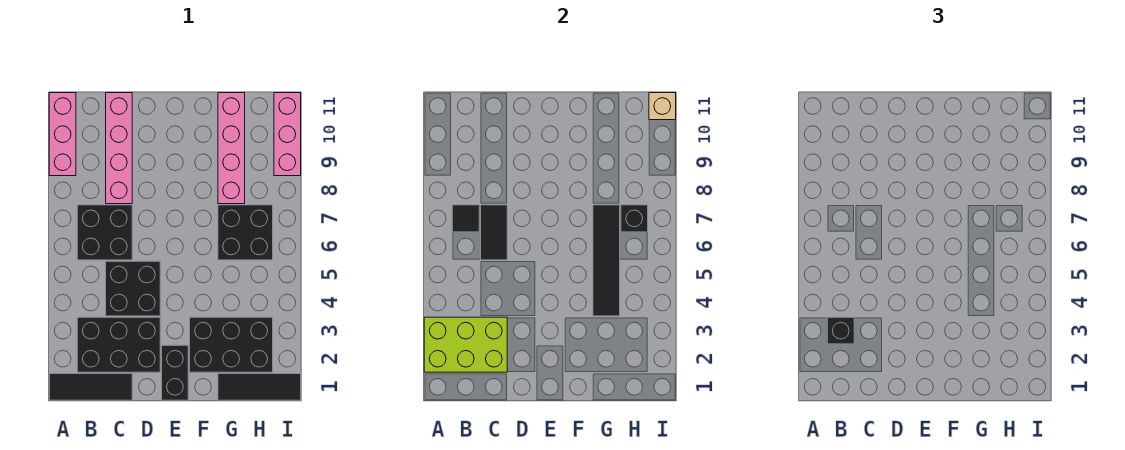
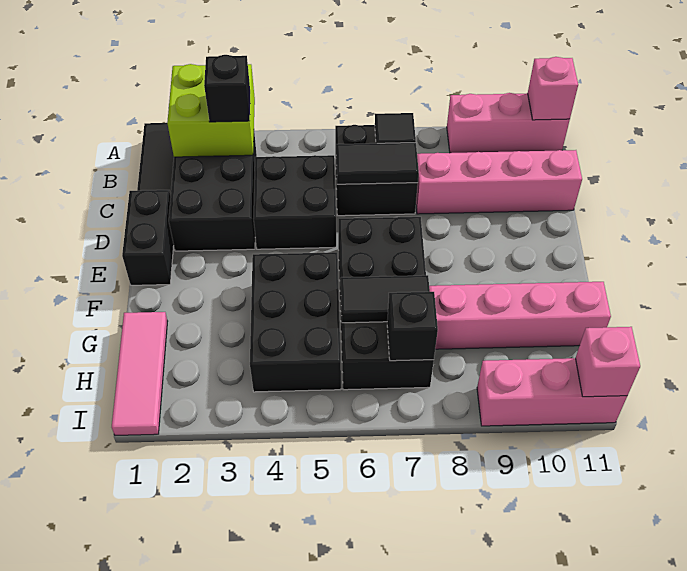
lime 2x3 brick [424,317,507,372] -> lime 2x2 brick [167,64,255,157]
none -> pink 1x1 brick [528,57,578,120]
black 1x2 brick [162,345,188,400] -> black 1x2 brick turned to [122,190,174,285]
black 2x3 brick [190,317,273,372] -> black 2x3 brick moved to [250,252,341,392]
black 1x3 tile [218,374,301,400] -> pink 1x3 tile [112,312,168,435]
black 1x4 tile [593,205,620,316] -> black 1x2 tile [341,275,430,323]
black 2x2 brick [218,205,273,260] -> black 2x4 brick [338,217,434,390]
tan 1x1 brick [649,93,676,120] -> pink 1x1 brick [576,327,640,397]

